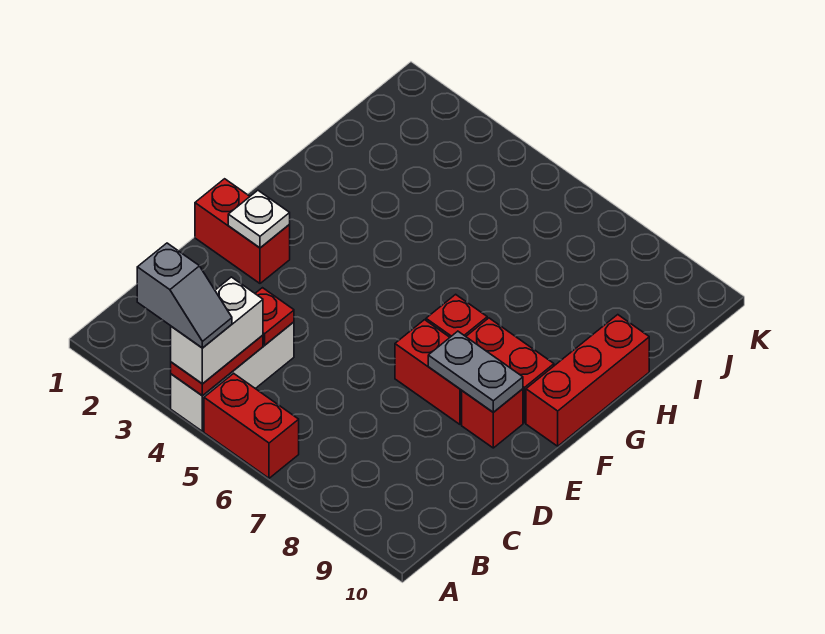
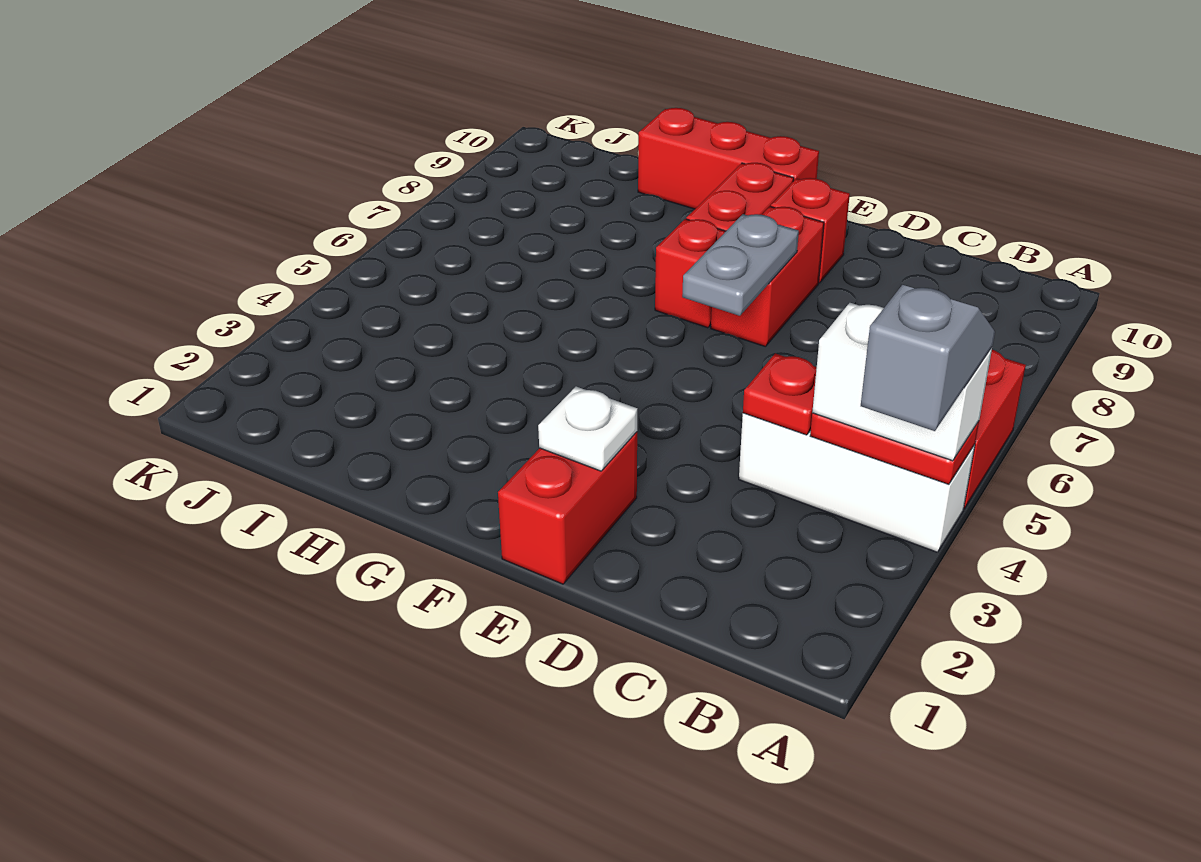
grey 1x2 plate [428,331,523,412] -> grey 1x2 plate moved to [682,214,799,316]

